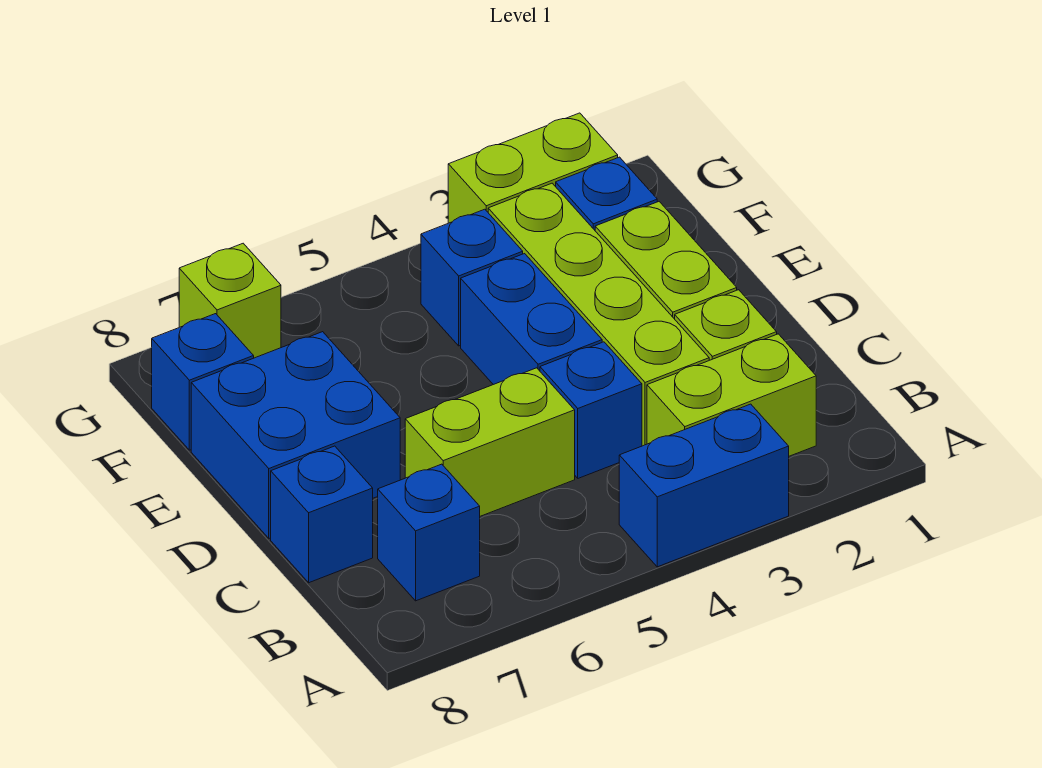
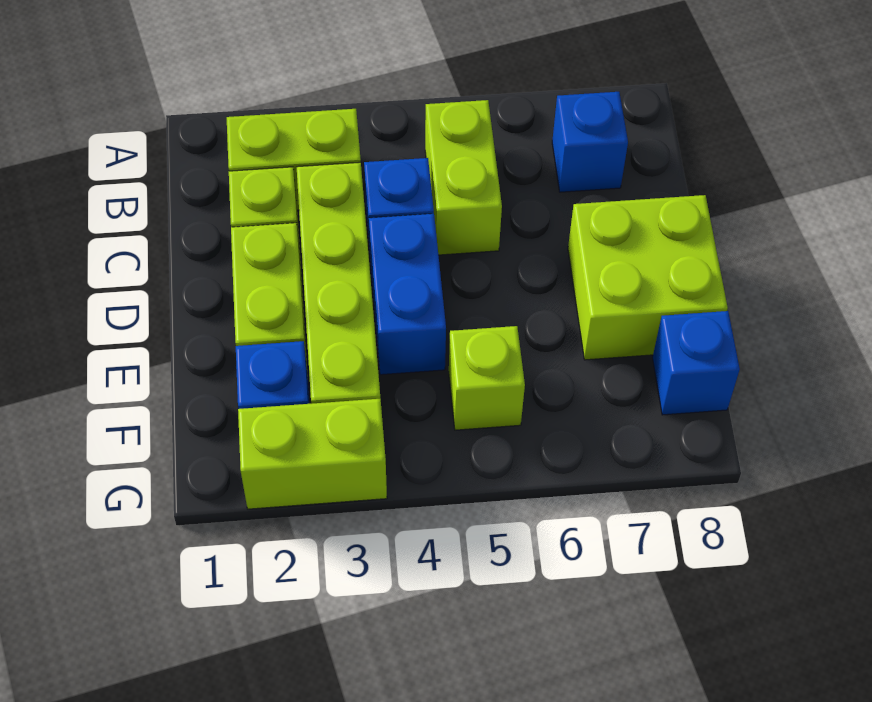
blue 1x2 brick [619,404,789,567] -> none
lime 1x2 brick [405,368,575,516] -> lime 1x2 brick turned to [425,100,502,255]
blue 1x1 brick [271,446,373,583] -> none
blue 2x2 brick [191,332,400,538] -> lime 2x2 brick [568,195,728,360]
blue 1x1 brick [421,209,523,346] -> none
lime 1x1 brick [179,243,281,358] -> lime 1x1 brick moved to [449,326,525,430]

